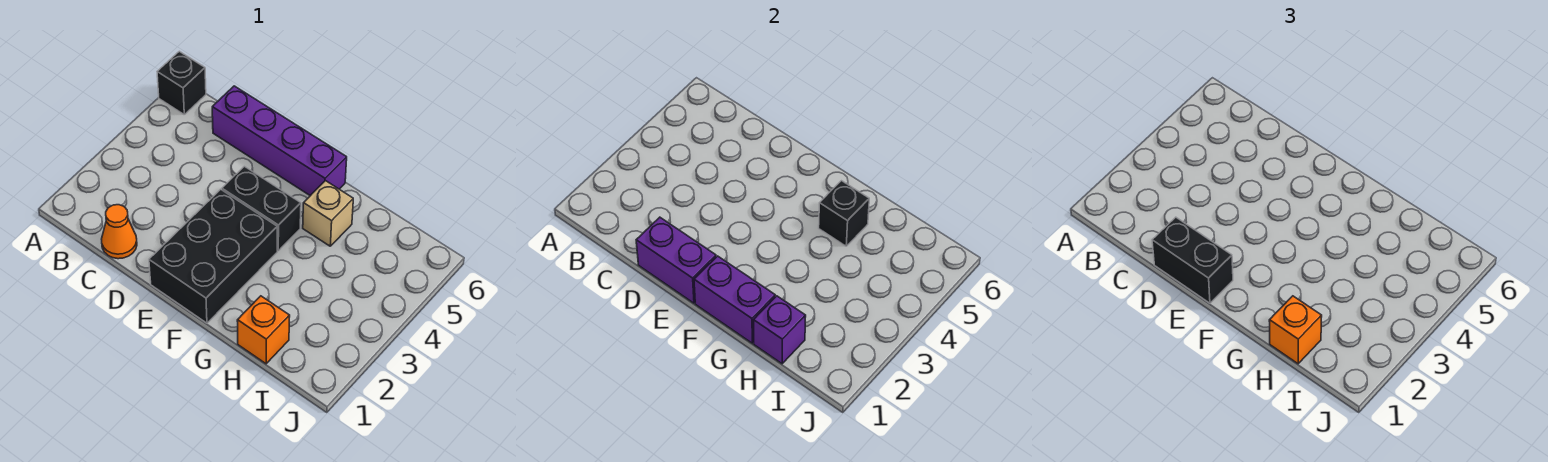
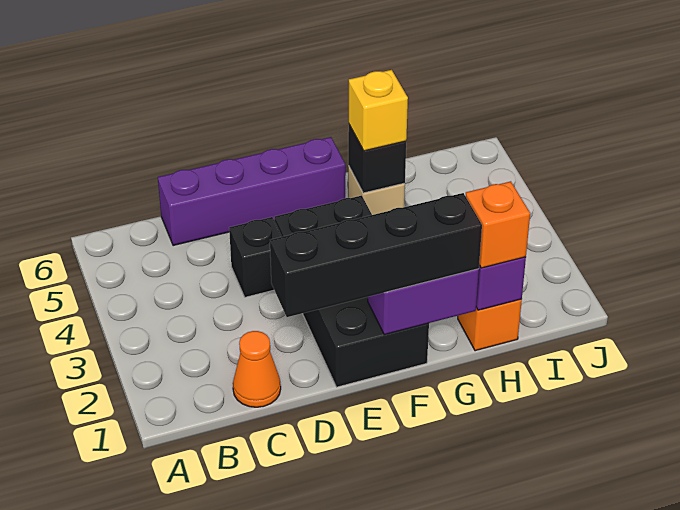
black 1x1 brick [157,51,206,114] -> black 1x1 brick moved to [229,217,282,297]
purple 1x2 brick [636,217,716,303] -> none
black 1x2 brick [1152,217,1233,303] -> black 1x4 brick [270,193,482,317]
none -> yellow 1x1 brick [349,70,408,151]

